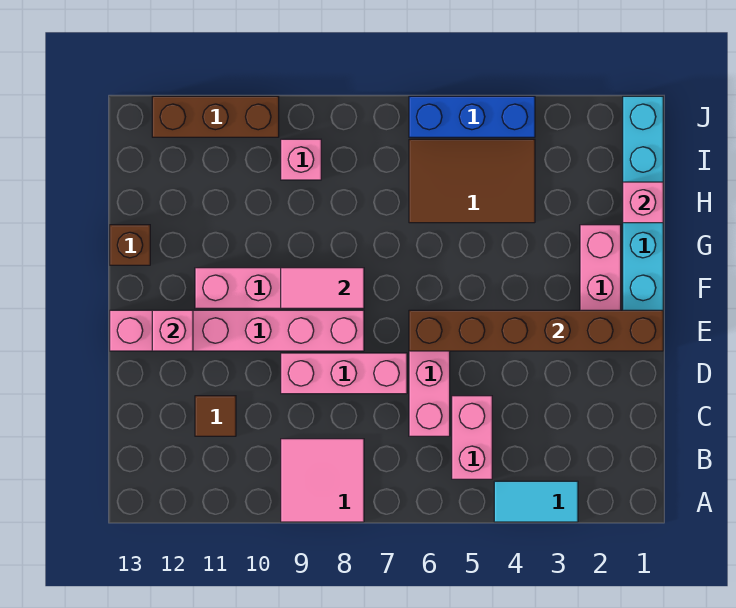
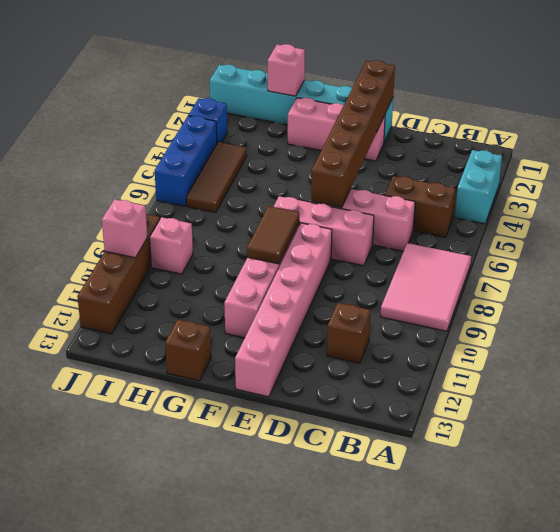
cyan 1x2 tile [494,481,578,522] -> cyan 1x2 brick [455,150,502,224]
pink 2x2 tile [281,439,364,522] -> pink 2x3 tile [380,243,471,331]
pink 1x2 brick [452,396,492,479] -> brown 1x2 brick [385,176,456,237]
brown 1x1 tile [195,396,236,436] -> brown 1x1 brick [327,303,370,363]
pink 1x3 brick [281,353,407,394] -> pink 1x3 brick turned to [274,196,374,266]
pink 1x1 brick [152,310,193,351] -> pink 1x1 brick moved to [102,199,147,258]
pink 1x2 tile [281,268,364,308] -> brown 1x2 tile [247,206,299,264]
brown 2x3 tile [409,139,535,223] -> brown 1x3 tile [186,142,247,213]
none -> blue 1x1 brick [188,98,227,143]
brown 1x3 brick [152,96,279,137] -> brown 1x4 brick [77,214,160,334]

